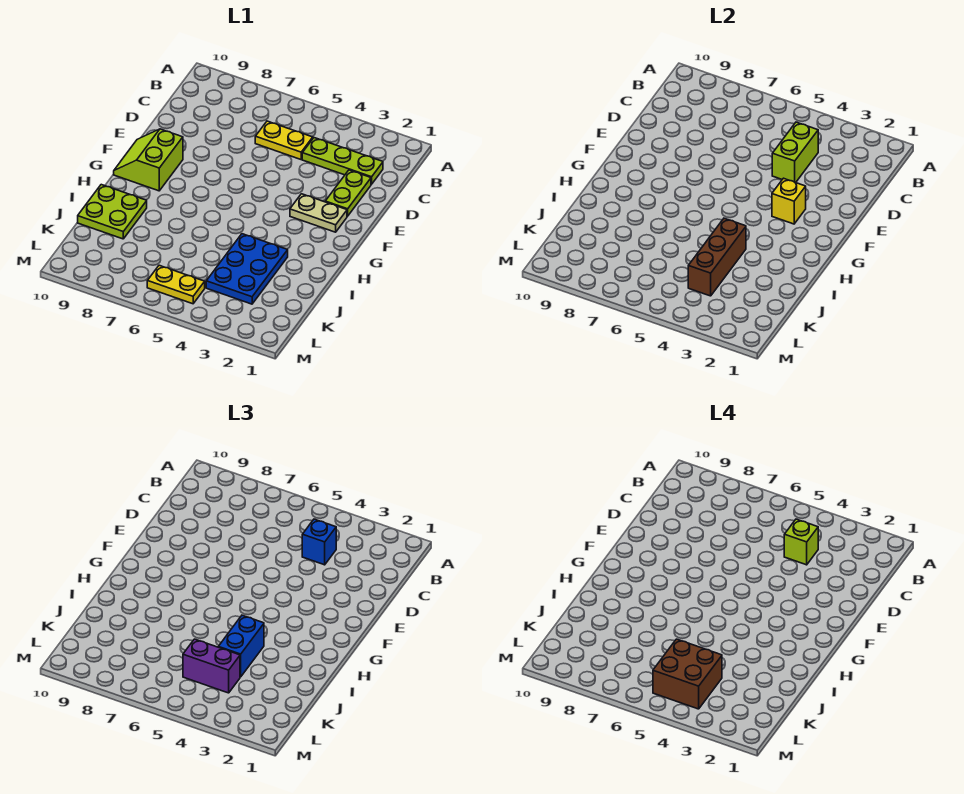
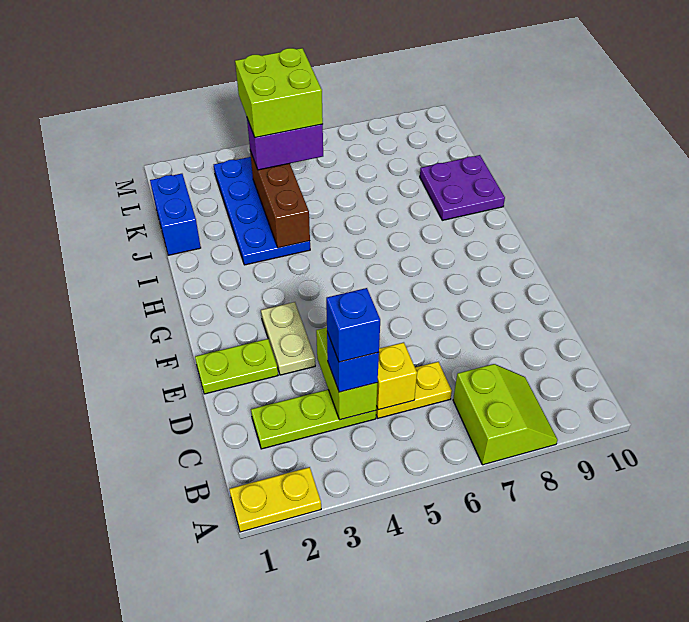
lime 1x1 brick [784,519,818,565] -> blue 1x1 brick [326,288,380,362]
lime 1x2 plate [325,170,371,216] -> lime 1x2 plate turned to [195,339,278,394]
tan 1x2 plate [290,194,347,232] -> tan 1x2 plate turned to [261,302,315,375]
yellow 1x1 brick [772,178,806,224] -> yellow 1x1 brick moved to [376,342,417,410]
lime 2x2 slope [114,129,183,191] -> lime 2x2 slope moved to [453,364,558,465]
blue 2x3 plate [206,234,288,304] -> blue 2x4 plate [214,157,310,265]
blue 1x2 brick [219,615,264,677] -> blue 1x2 brick moved to [150,174,201,255]
lime 2x2 plate [78,185,147,239] -> purple 2x2 plate [420,155,505,220]
brown 2x2 brick [653,639,722,709] -> lime 2x2 brick [235,48,323,138]
yellow 1x2 plate [147,265,205,304] -> yellow 1x2 plate moved to [229,467,321,532]

